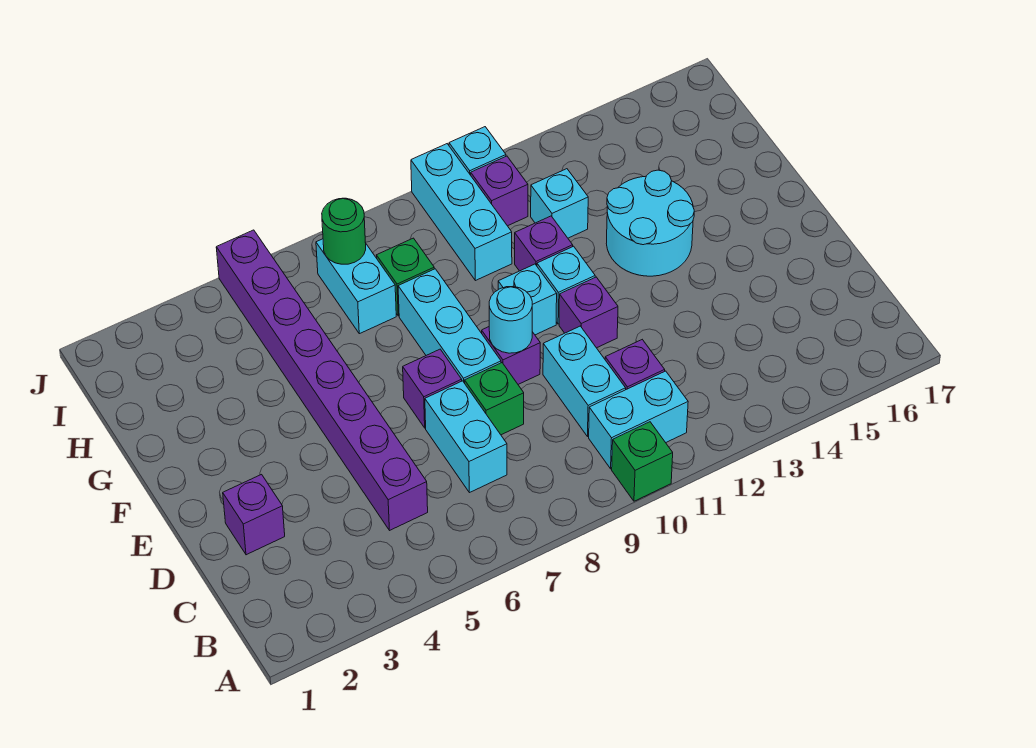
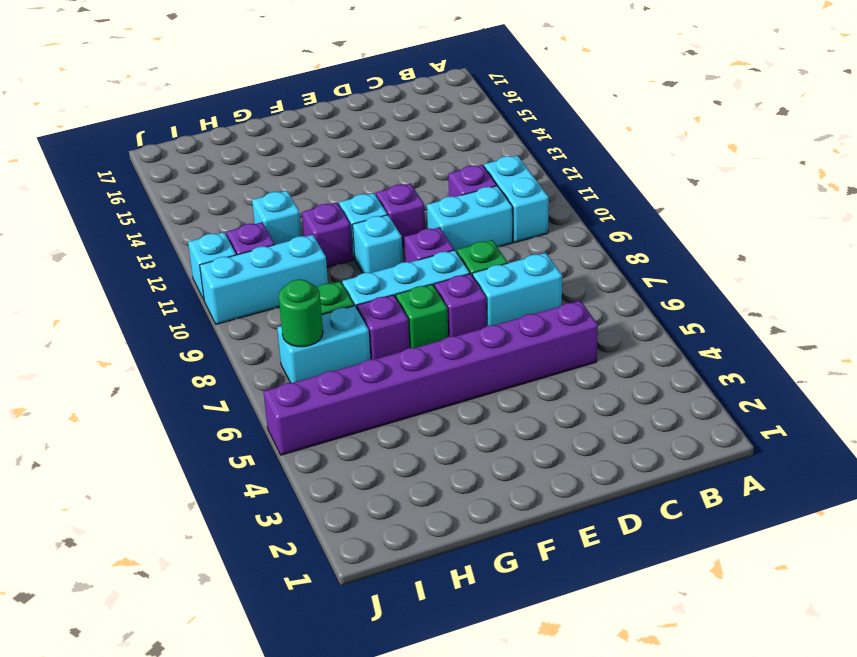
green 1x1 brick [612,422,673,501] -> green 1x1 brick moved to [396,284,448,348]
purple 1x1 brick [223,475,285,555] -> purple 1x1 brick moved to [357,295,410,359]
cyan 1x1 round brick [489,287,532,353] -> none
cyan 2x2 round brick [606,170,694,276] -> none

